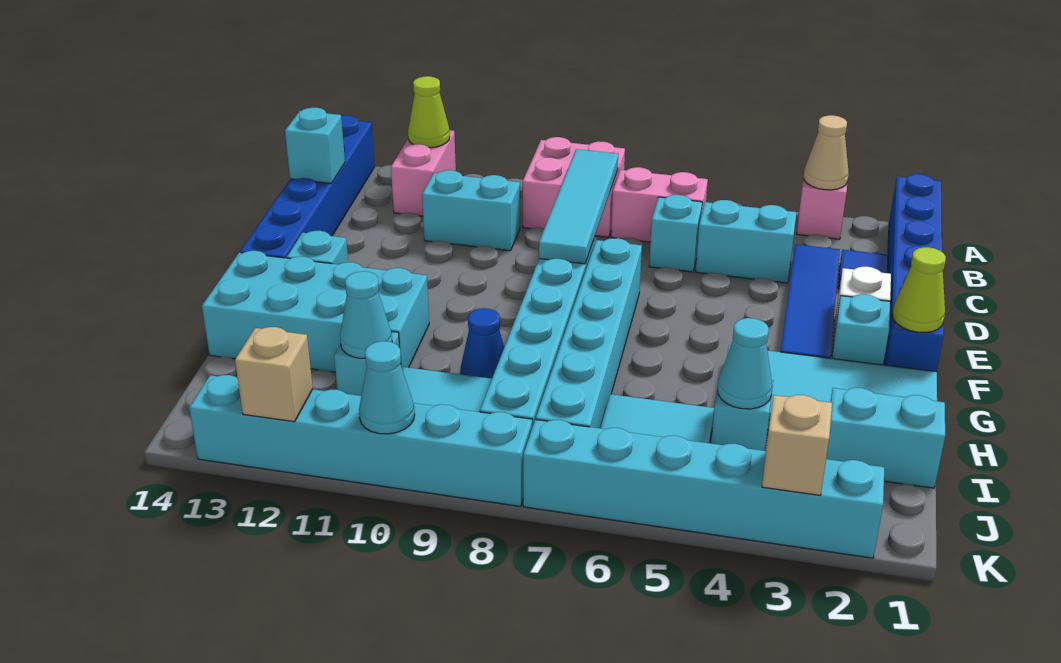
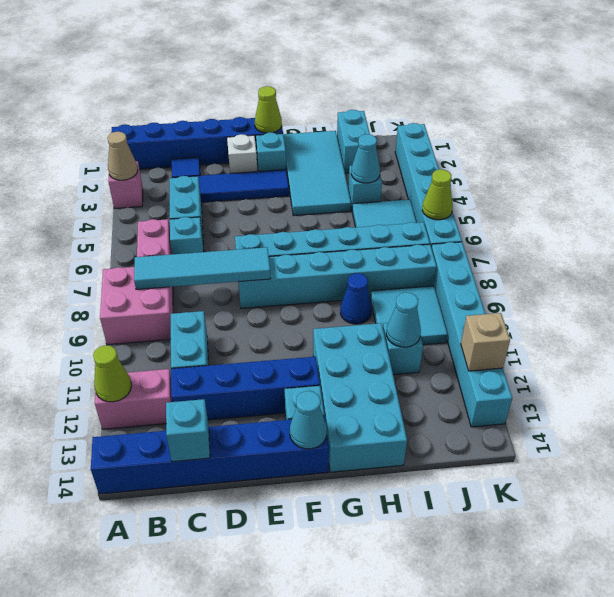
none -> blue 1x4 brick [171,357,320,420]
tan 1x1 brick [762,395,832,495] -> none
none -> lime 1x1 cone [422,169,453,220]
cyan 1x1 cone [359,341,415,434] -> cyan 1x1 cone moved to [290,391,327,449]

